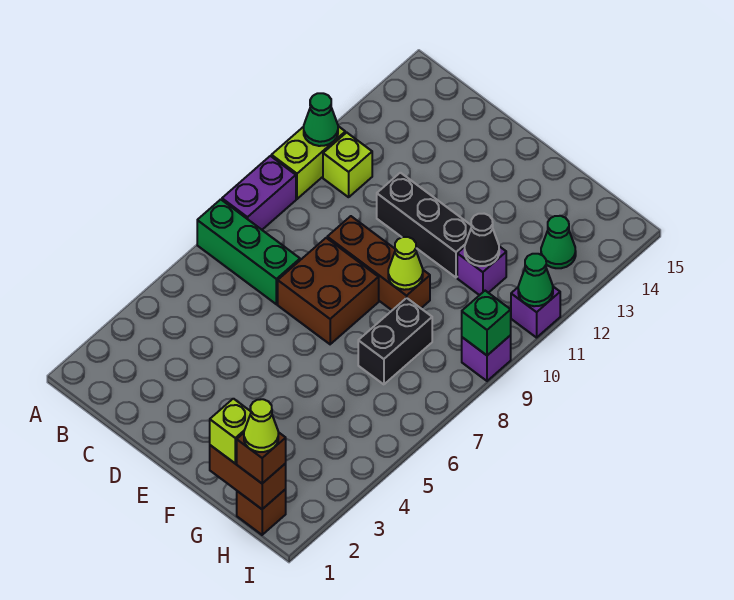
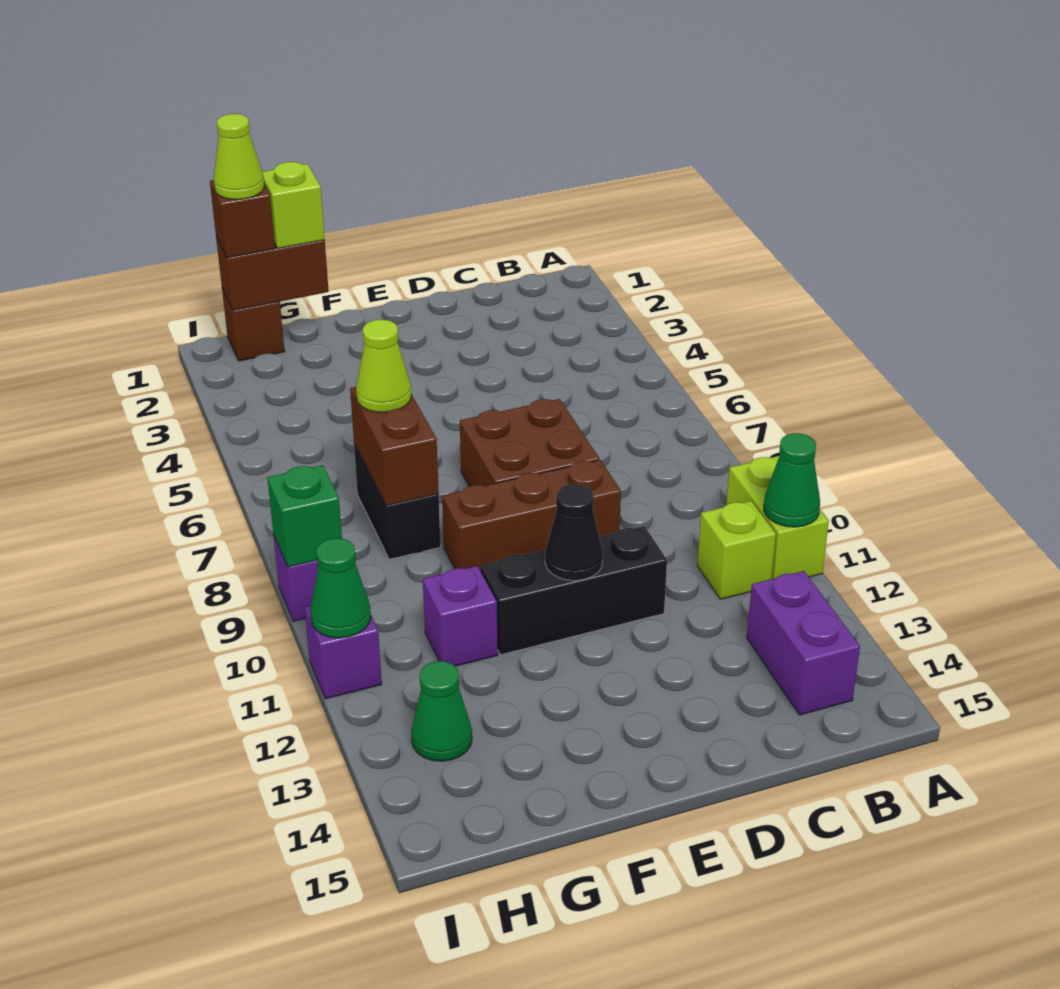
green 1x3 brick [197,199,300,304] -> none
purple 1x2 brick [222,156,296,230] -> purple 1x2 brick moved to [747,571,860,715]
lime 1x1 cone [388,237,423,290] -> lime 1x1 cone moved to [356,320,411,412]
none -> brown 1x2 brick [350,387,439,506]
black 1x1 cone [465,214,499,266] -> black 1x1 cone moved to [545,484,603,581]

